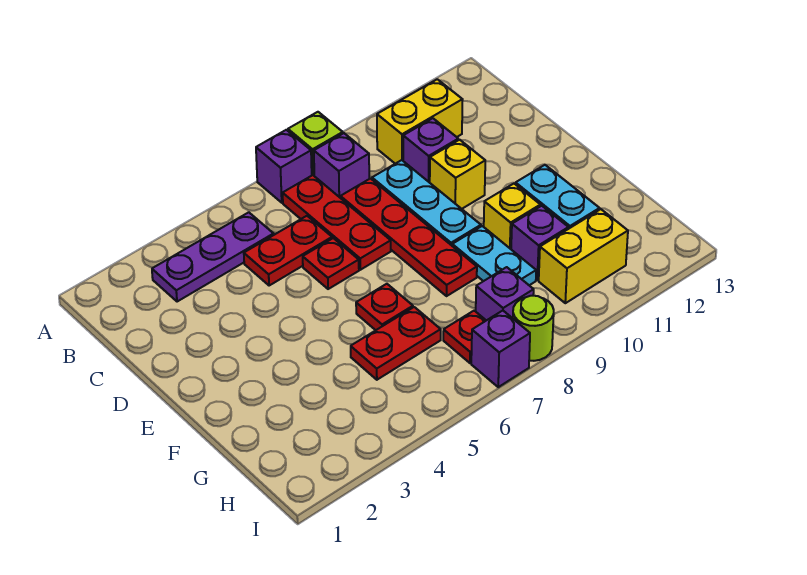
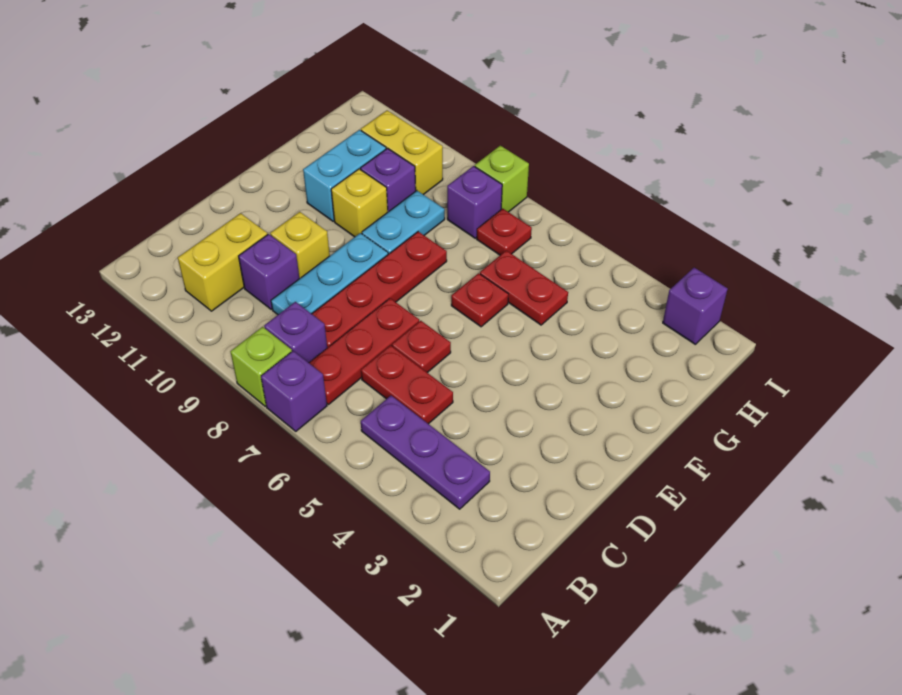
yellow 1x2 brick [377,79,463,164] -> yellow 1x2 brick turned to [178,213,268,311]
purple 1x1 brick [471,311,530,387] -> purple 1x1 brick moved to [663,268,728,344]
lime 1x1 round brick [513,296,554,361] -> lime 1x1 brick [475,146,529,212]

